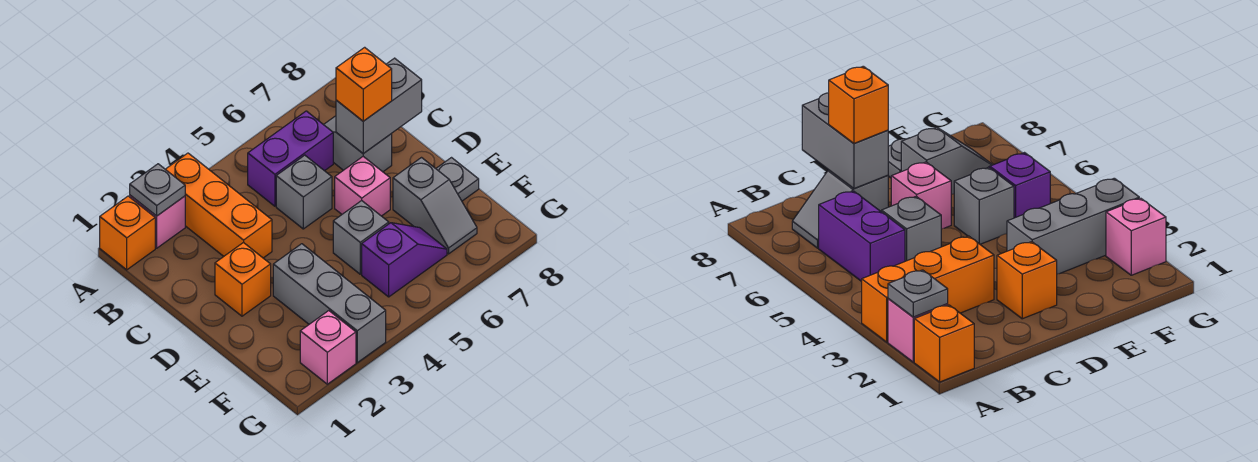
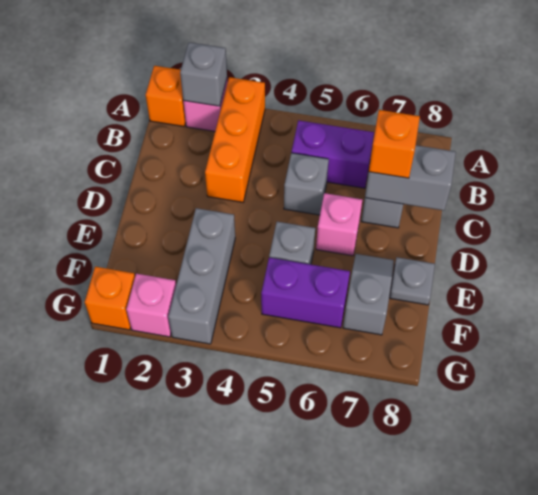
grey 1x1 plate [130,164,185,216] -> grey 1x1 brick [180,42,227,106]
orange 1x1 brick [215,242,271,316] -> orange 1x1 brick moved to [85,267,135,330]
grey 1x2 slope [393,158,477,254] -> grey 1x2 slope turned to [343,254,394,335]
purple 1x2 slope [362,223,447,297] -> purple 1x2 brick [261,258,350,328]

